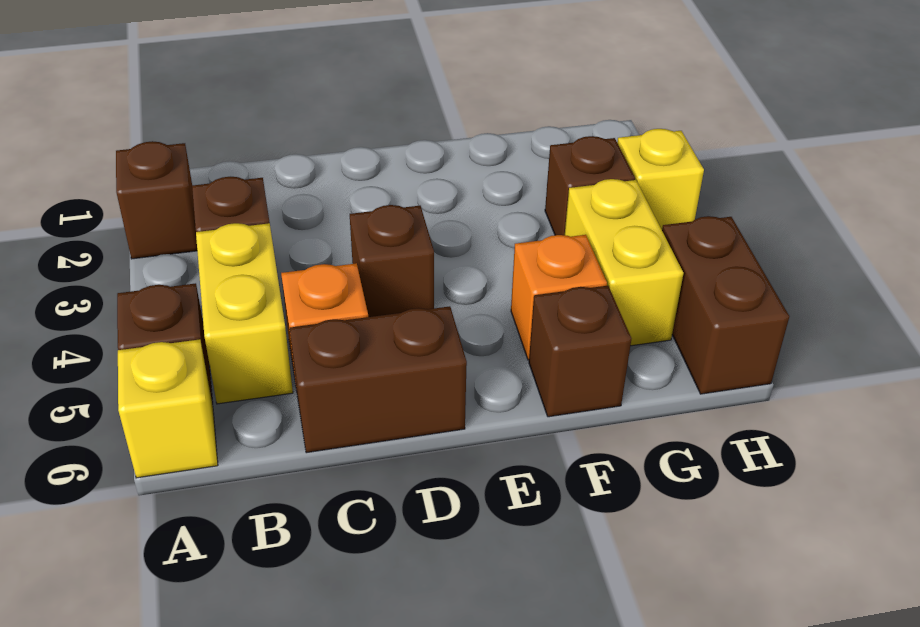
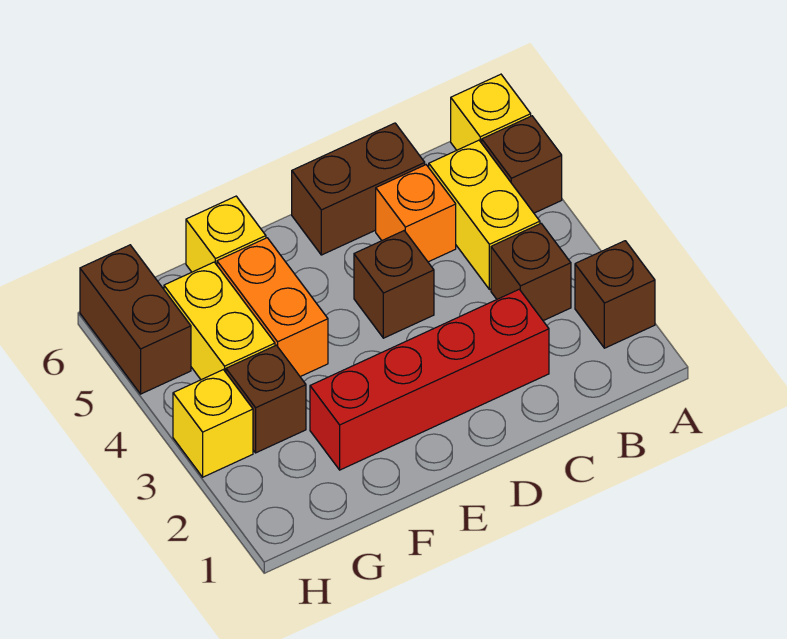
none -> red 1x4 brick [310,289,549,470]
orange 1x1 brick [511,235,607,360] -> orange 1x2 brick [217,238,328,377]
brown 1x1 brick [529,286,632,417] -> yellow 1x1 brick [186,196,266,272]

